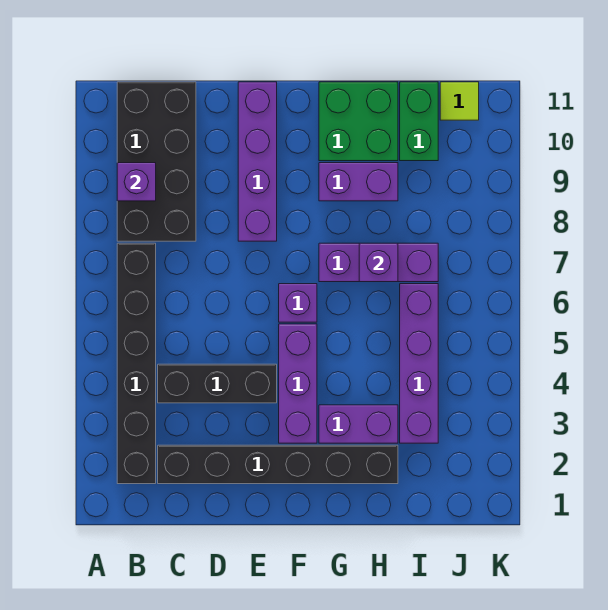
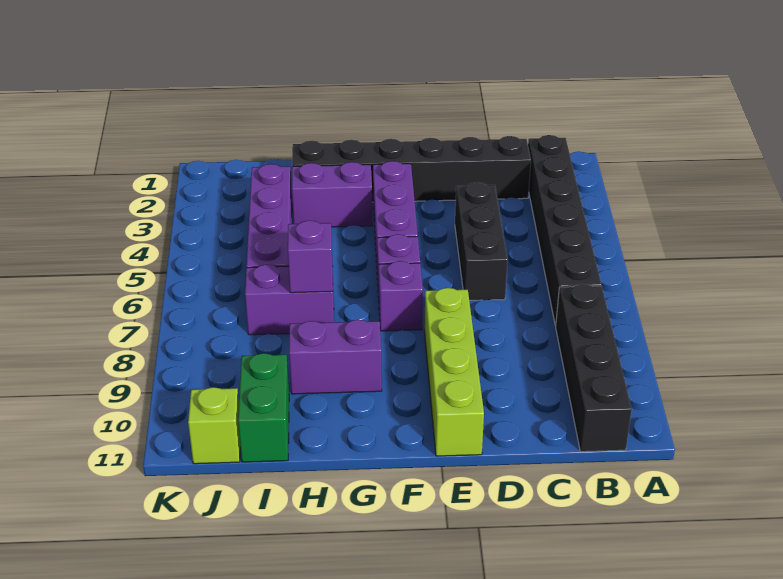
black 2x4 brick [117,82,196,241] -> black 1x4 brick [556,284,632,452]
purple 1x1 brick [117,163,156,201] -> purple 1x1 brick moved to [379,261,423,331]
black 1x3 brick [158,364,277,403] -> black 1x3 brick turned to [455,182,508,300]
purple 1x4 brick [238,82,277,241] -> lime 1x4 brick [424,288,484,456]
purple 1x3 brick [319,243,438,282] -> purple 1x2 brick [245,265,334,335]
green 2x2 brick [319,82,398,161] -> none
lime 1x1 tile [440,82,479,120] -> lime 1x1 brick [188,387,240,464]

